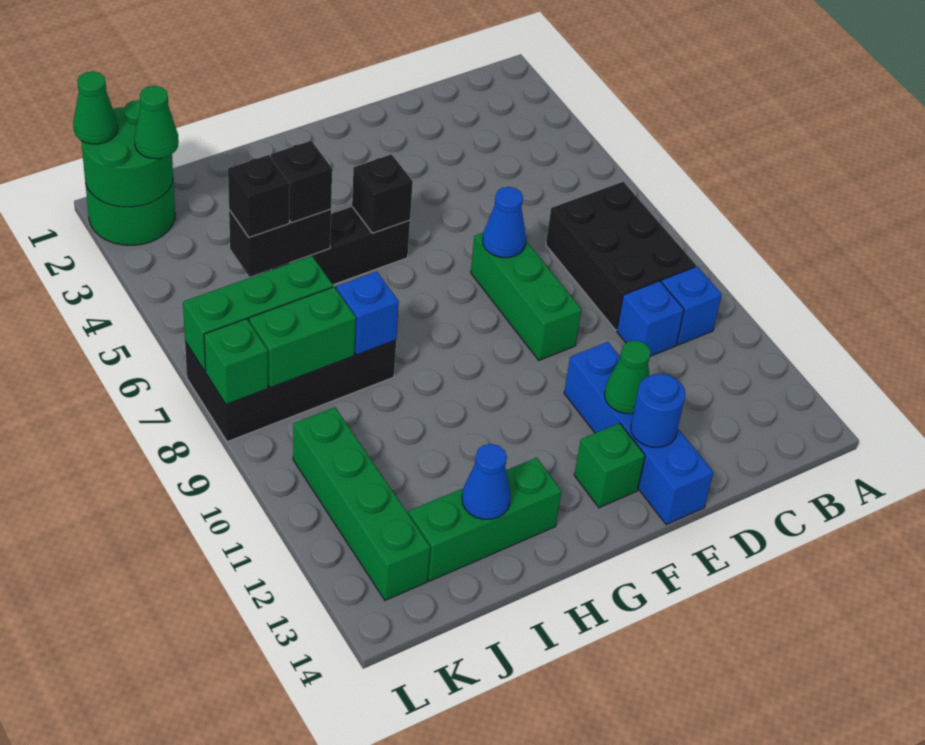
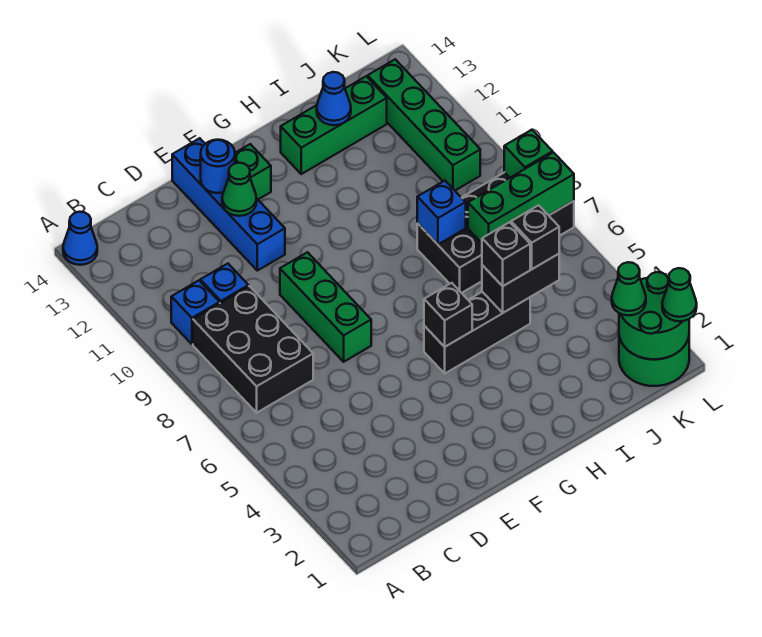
blue 1x1 cone [483,187,526,258] -> blue 1x1 cone moved to [63,212,97,265]
green 1x2 brick [249,287,356,387] -> none

